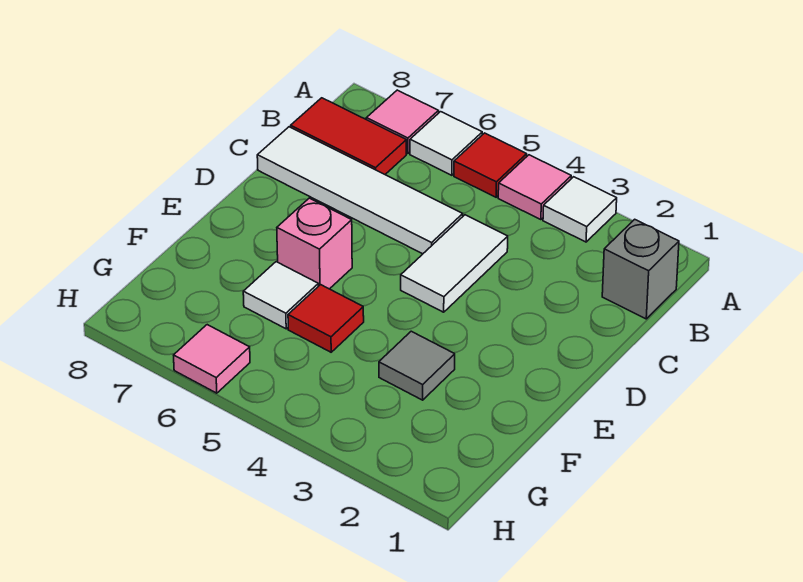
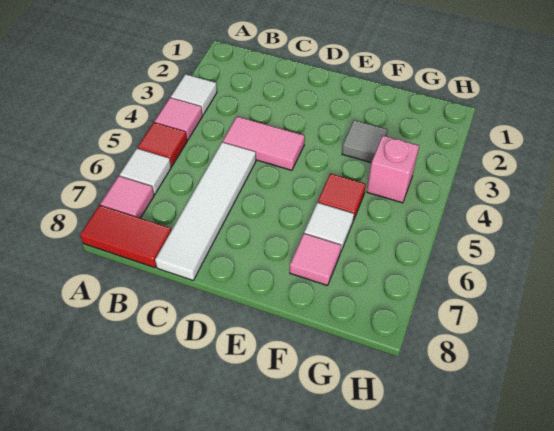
grey 1x1 brick [602,219,679,319] -> none
red 1x2 tile [291,98,406,174] -> red 1x2 tile turned to [80,205,171,268]
white 1x2 tile [401,215,508,312] -> pink 1x2 tile [223,117,305,170]
pink 1x1 brick [277,198,352,289] -> pink 1x1 brick moved to [367,136,419,203]
pink 1x1 tile [174,325,250,393] -> pink 1x1 tile moved to [290,234,341,286]

